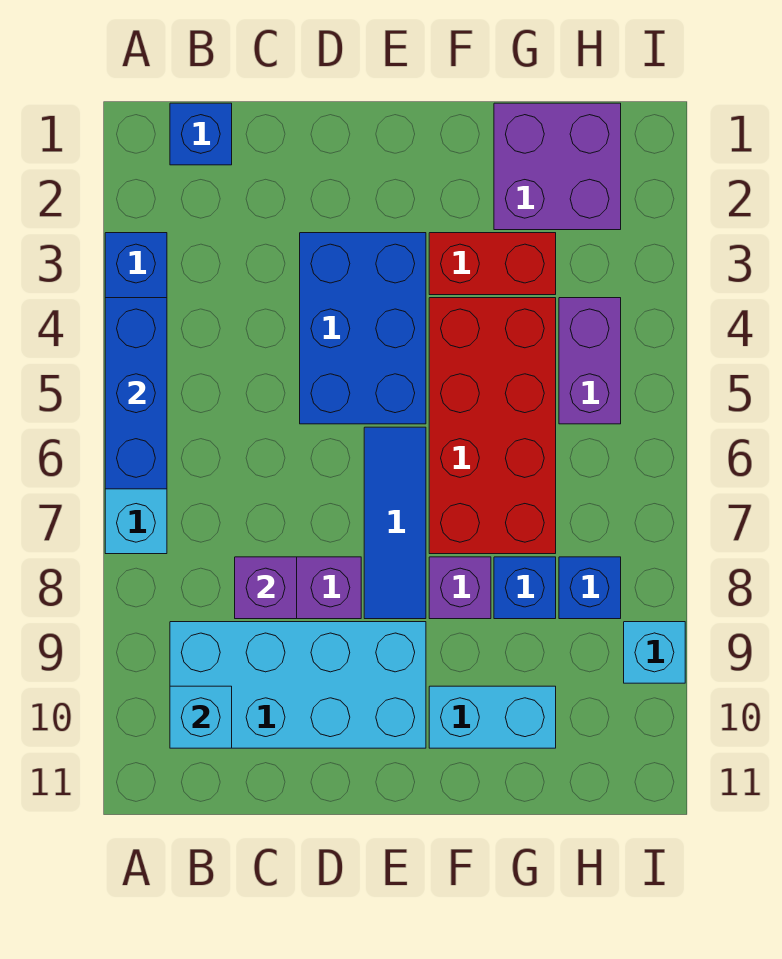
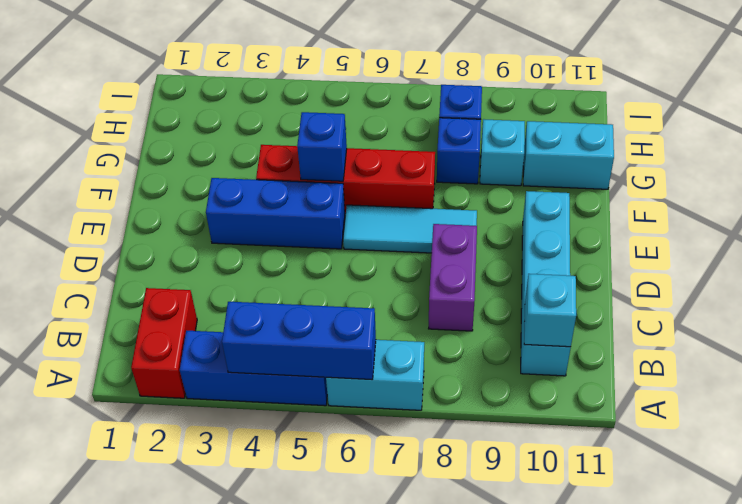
blue 1x1 brick [170,103,232,165] -> blue 1x1 brick moved to [297,112,347,181]
cyan 2x4 brick [170,622,426,748] -> cyan 1x4 brick [521,191,571,376]
purple 1x1 brick [235,557,297,619] -> none
blue 2x3 brick [300,233,426,424] -> blue 1x3 brick [206,178,345,249]
blue 1x3 tile [364,427,426,619] -> cyan 1x3 tile [343,205,477,253]
red 1x2 brick [429,233,556,295] -> red 1x2 brick moved to [131,288,197,398]
red 2x4 brick [429,298,556,554] -> red 1x4 brick [256,145,435,213]
purple 1x1 brick [429,557,491,619] -> none
cyan 1x2 brick [429,686,556,748] -> cyan 1x2 brick turned to [523,121,614,189]
purple 2x2 brick [494,103,621,230] -> none
purple 1x2 brick [559,298,621,424] -> none
cyan 1x1 brick [624,622,685,683] -> cyan 1x1 brick moved to [480,119,525,186]

